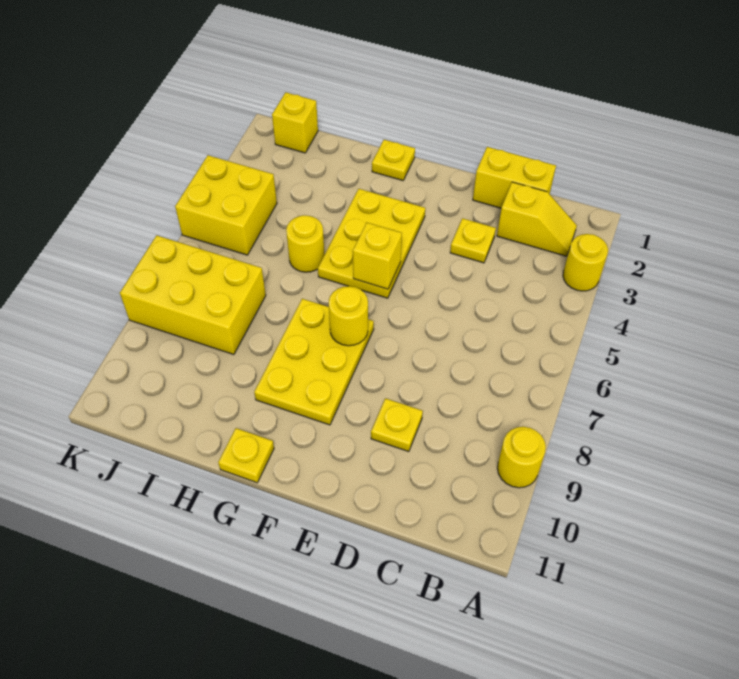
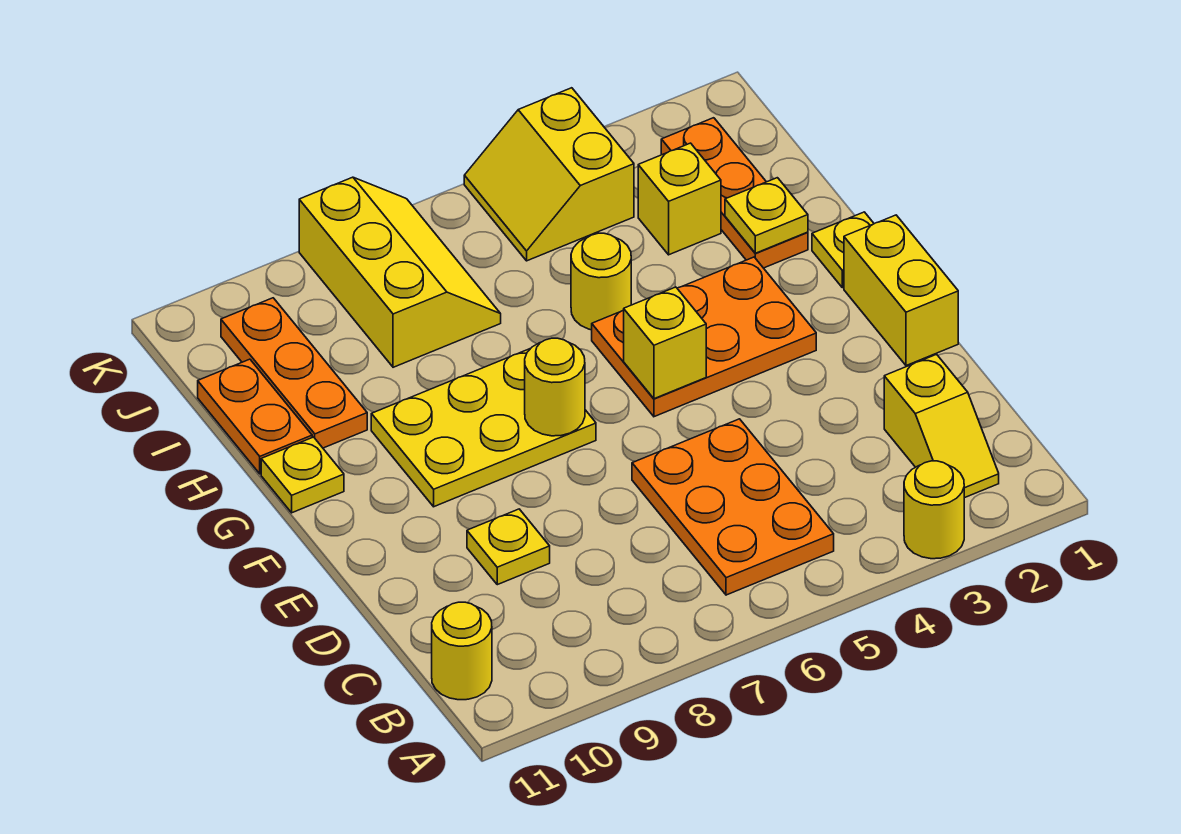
yellow 1x1 round brick [497,427,546,488] -> yellow 1x1 round brick moved to [432,602,492,700]
none -> orange 2x3 plate [632,419,834,595]
yellow 1x2 brick [473,147,556,208] -> yellow 1x2 brick moved to [844,215,958,366]
yellow 1x1 plate [450,218,496,263] -> yellow 1x1 plate moved to [725,178,808,253]
yellow 2x3 plate [318,189,425,298] -> orange 2x3 plate [592,257,816,417]
none -> orange 1x3 plate [661,118,808,268]
none -> orange 1x3 plate [221,298,367,448]
none -> orange 1x2 plate [198,359,312,474]
yellow 2x3 brick [120,235,266,355] -> yellow 2x3 slope [299,177,501,367]
yellow 1x1 brick [272,92,318,153] -> yellow 1x1 brick moved to [638,143,721,255]
yellow 2x2 brick [175,155,277,255] -> yellow 2x2 slope [464,88,634,261]

